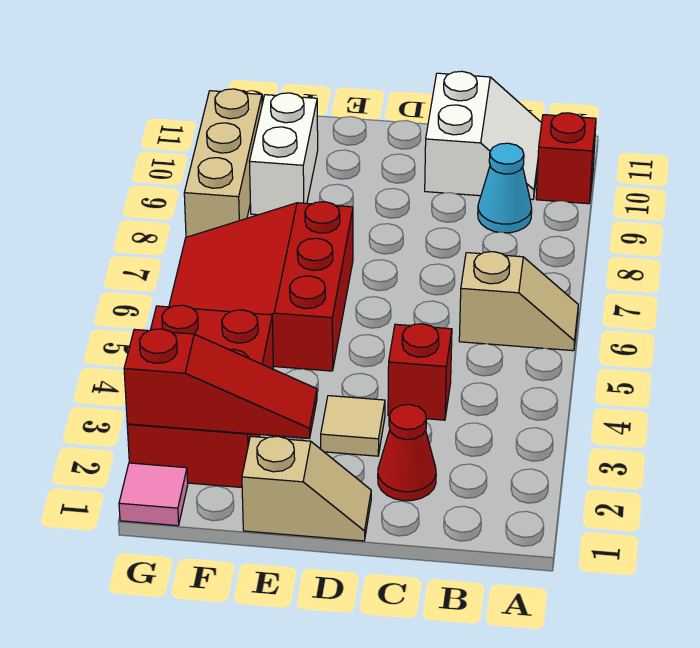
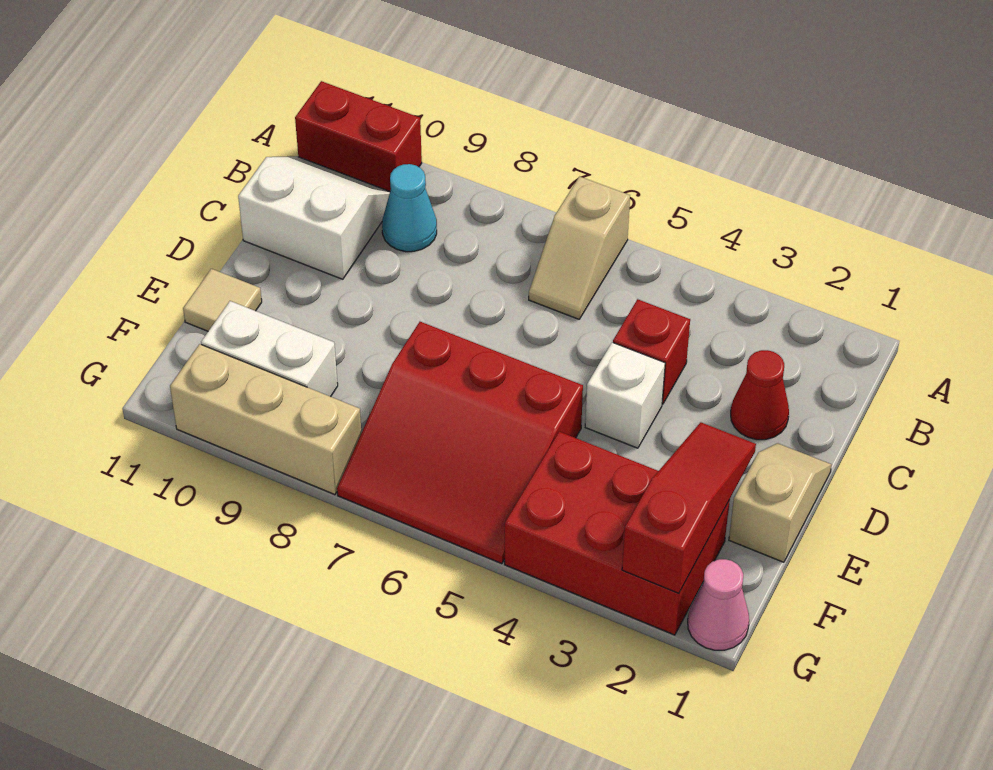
tan 1x2 slope [459,252,578,351] -> tan 1x2 slope turned to [529,177,630,319]
red 1x1 brick [536,113,596,204] -> red 1x2 brick [295,81,422,191]
tan 1x1 tile [321,396,385,456] -> tan 1x1 tile moved to [183,269,262,331]
none -> white 1x1 brick [585,342,665,448]
pink 1x1 tile [119,463,188,526] -> pink 1x1 cone [688,559,749,650]

